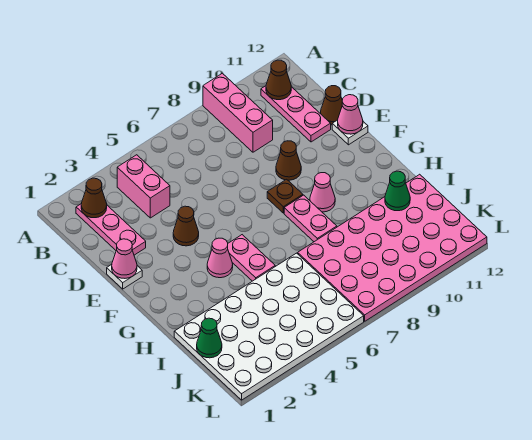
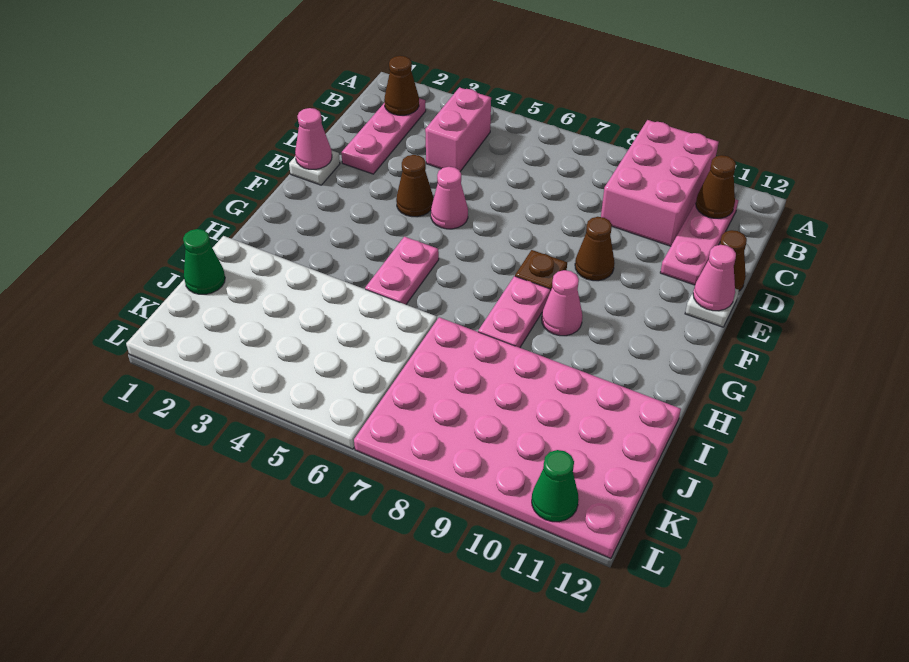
pink 1x3 brick [203,73,273,152] -> pink 2x3 brick [601,120,719,246]
pink 1x1 cone [207,238,233,278] -> pink 1x1 cone moved to [431,167,468,229]
green 1x1 cone [385,171,410,211] -> green 1x1 cone moved to [532,450,579,522]

